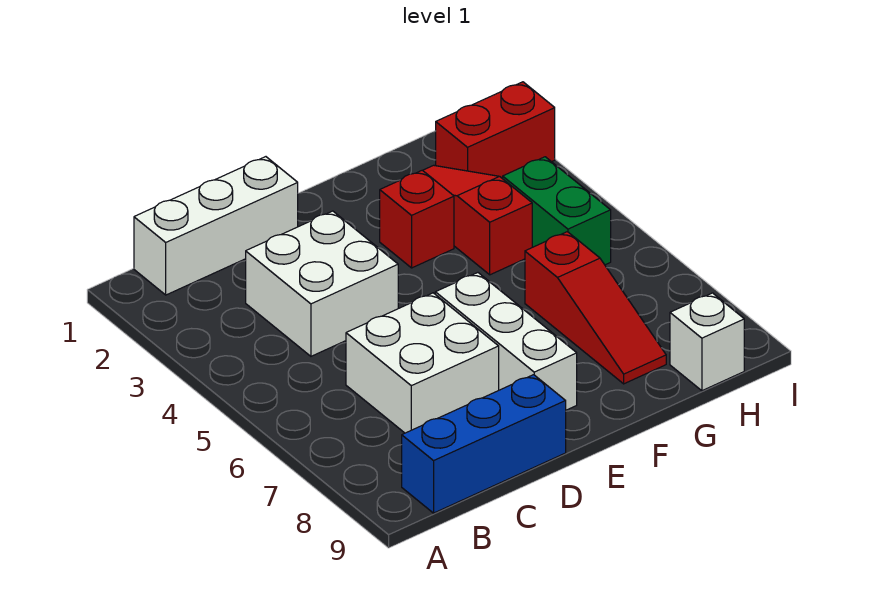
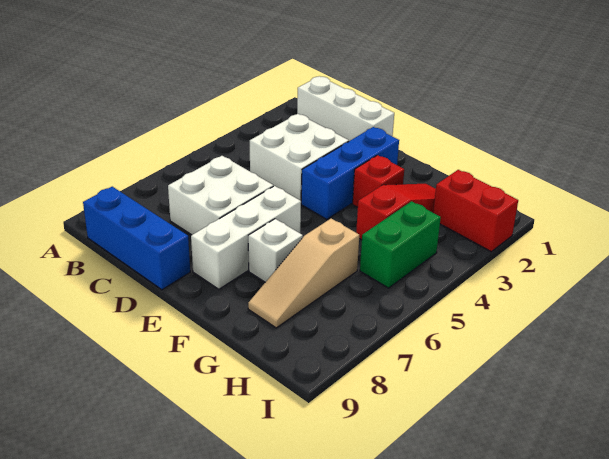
none -> blue 1x3 brick [301,127,399,220]
red 1x3 slope [525,232,666,384] -> tan 1x3 slope [248,219,359,328]
white 1x1 brick [670,293,744,391] -> white 1x1 brick moved to [248,219,303,282]

